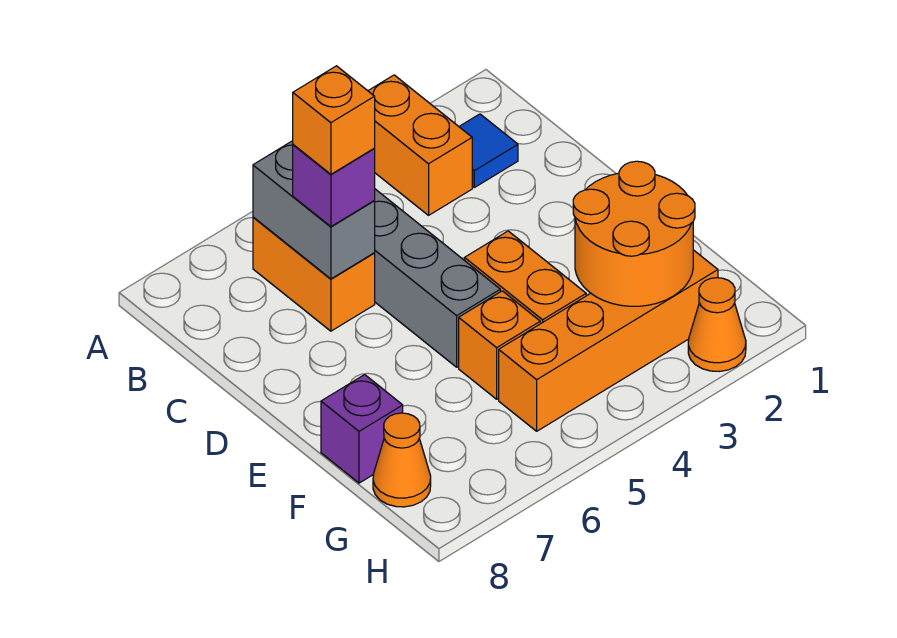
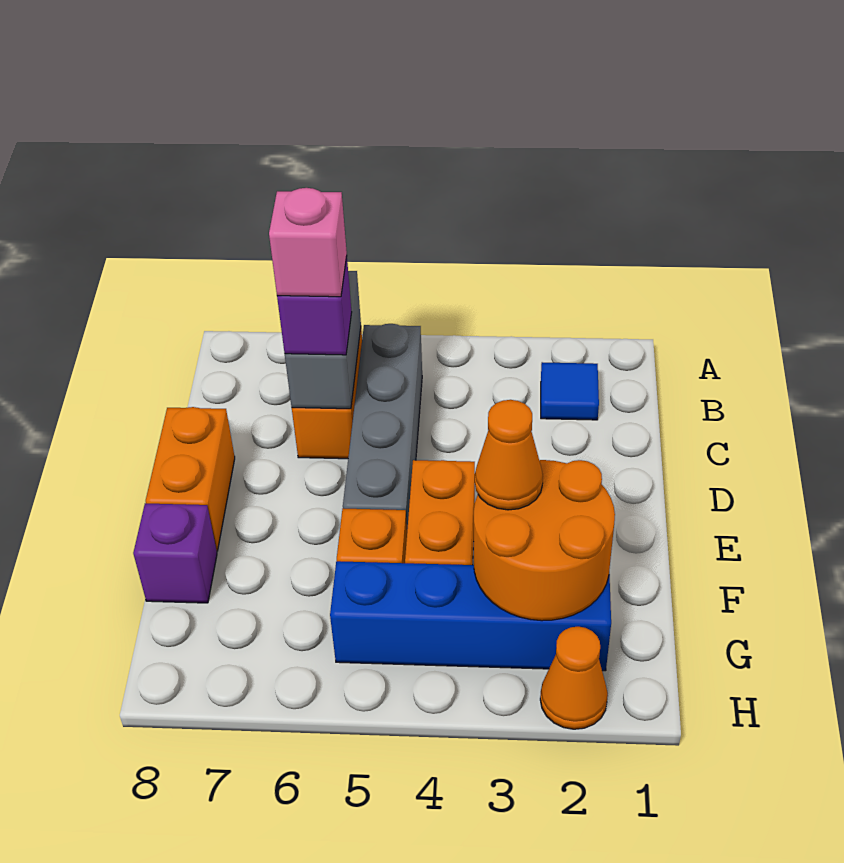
orange 1x2 brick [368,75,472,215] -> orange 1x2 brick moved to [146,407,235,551]
orange 1x1 brick [293,66,375,174] -> pink 1x1 brick [269,188,347,297]
orange 1x4 brick [499,250,718,431] -> blue 1x4 brick [330,561,611,671]
orange 1x1 cone [373,413,431,507] -> orange 1x1 cone moved to [475,400,543,510]

